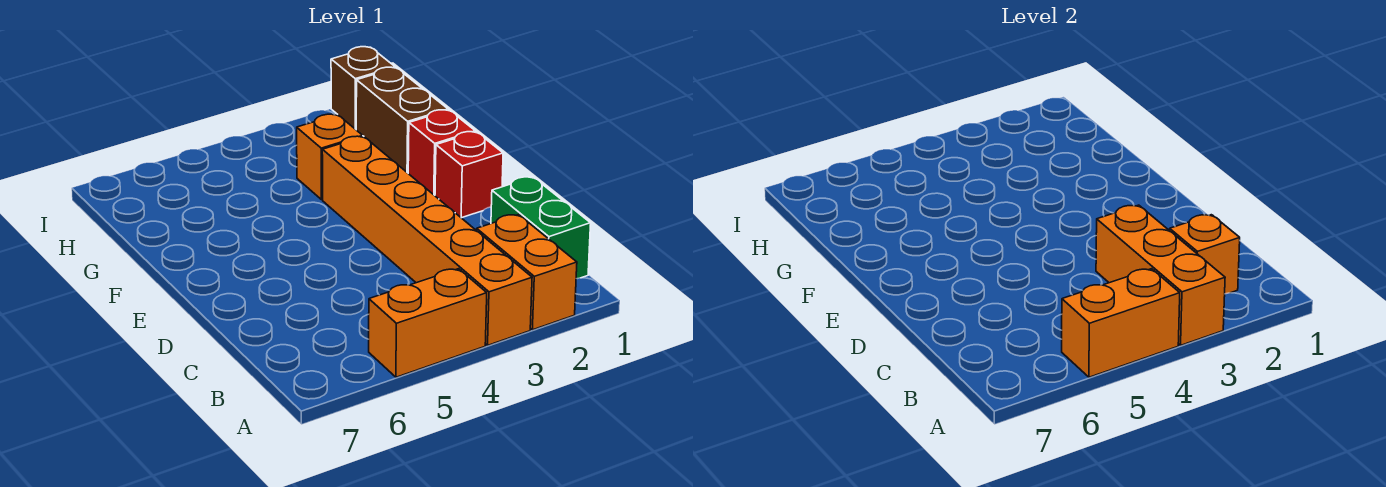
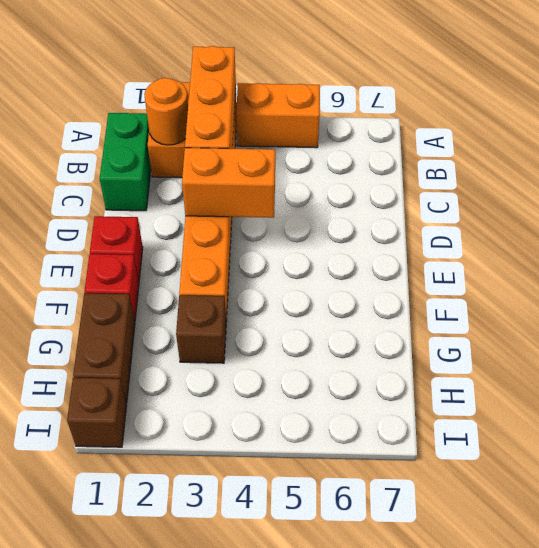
orange 1x2 brick [1062,269,1180,377] -> orange 1x2 brick moved to [182,148,275,218]
orange 1x1 brick [1170,215,1240,294] -> orange 1x1 round brick [144,78,188,145]
orange 1x1 brick [297,114,363,200] -> brown 1x1 brick [176,295,226,363]

